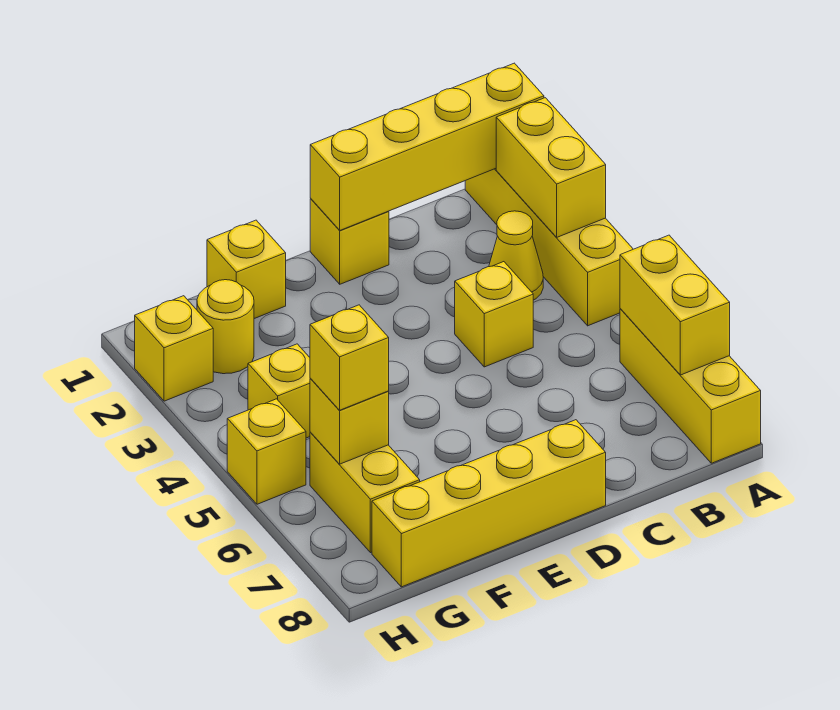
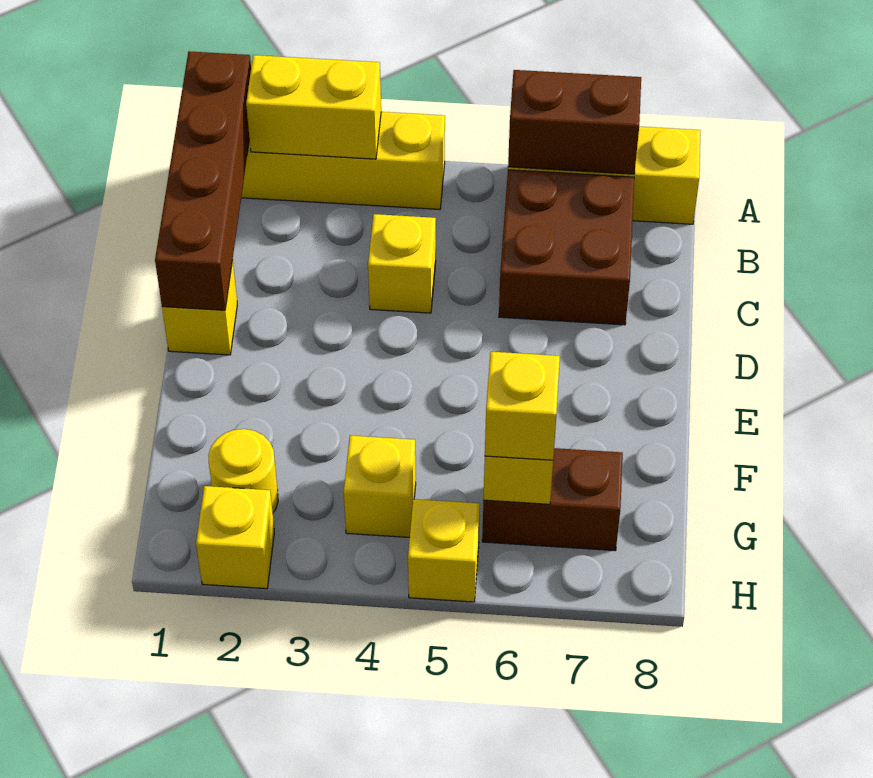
yellow 1x4 brick [310,63,544,230] -> brown 1x4 brick [155,51,251,310]
yellow 1x2 brick [620,235,730,375] -> brown 1x2 brick [508,70,641,174]
yellow 1x1 cone [489,211,543,300] -> none
none -> brown 2x2 brick [499,170,634,325]
yellow 1x4 brick [372,420,606,587] -> none
yellow 1x1 brick [207,220,286,319] -> none
yellow 1x2 brick [310,433,420,553] -> brown 1x2 brick [482,448,623,551]

